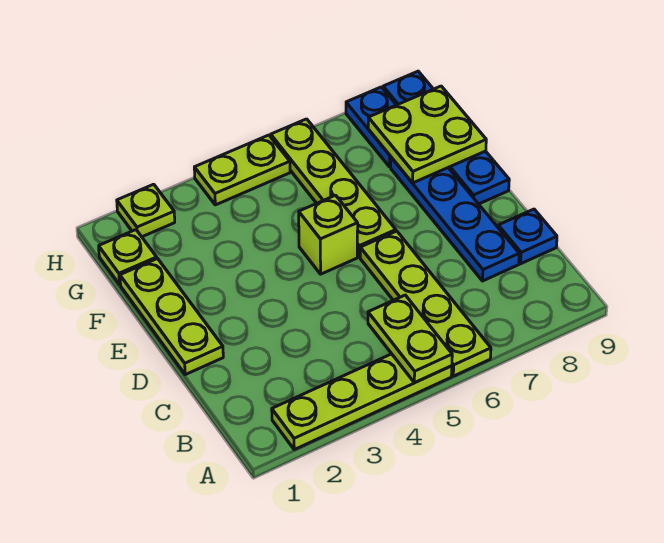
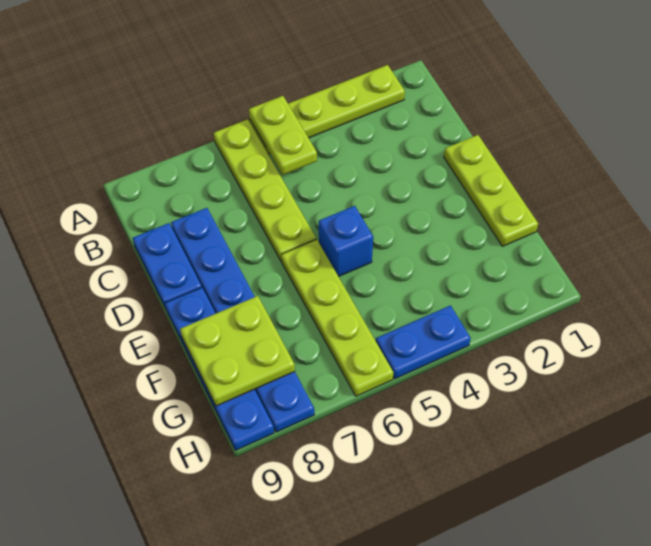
blue 1x1 plate [498,209,557,264] -> blue 1x2 plate [133,223,202,308]
lime 1x1 brick [299,195,358,274] -> blue 1x1 brick [319,206,373,276]
lime 1x1 plate [99,230,157,285] -> none
lime 1x1 plate [117,184,175,237] -> none
lime 1x2 plate [194,135,290,205] -> blue 1x2 plate [376,305,471,379]

